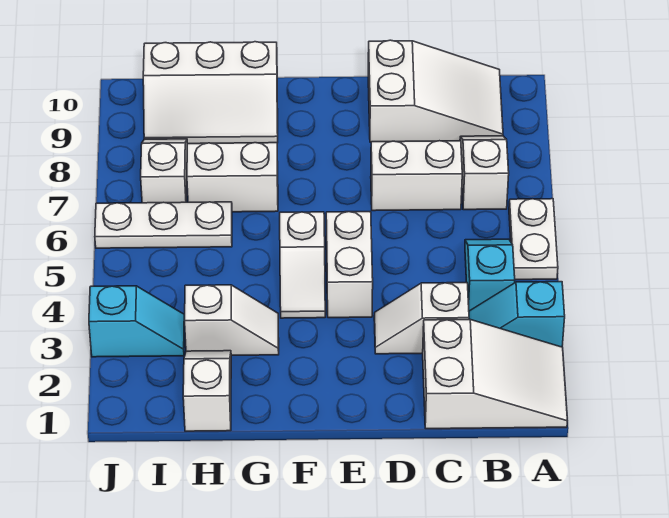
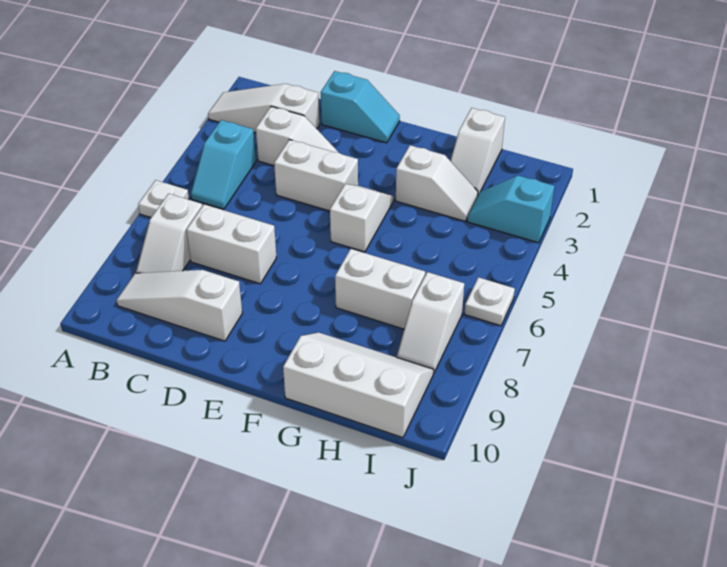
white 2x3 slope [423,319,567,429] -> white 1x3 slope [208,84,319,133]
cyan 1x2 slope [469,282,565,347] -> cyan 1x2 slope moved to [321,71,400,143]
white 1x2 plate [509,199,558,280] -> white 1x1 plate [138,180,189,218]
white 2x3 slope [368,40,503,142] -> white 1x3 slope [116,270,242,341]
white 1x2 brick [326,212,373,318] -> white 1x2 brick turned to [274,140,358,211]
white 1x2 slope [184,285,279,355] -> white 1x2 slope turned to [396,145,478,221]
white 1x3 plate [95,202,232,248] -> white 1x1 plate [464,277,515,326]

